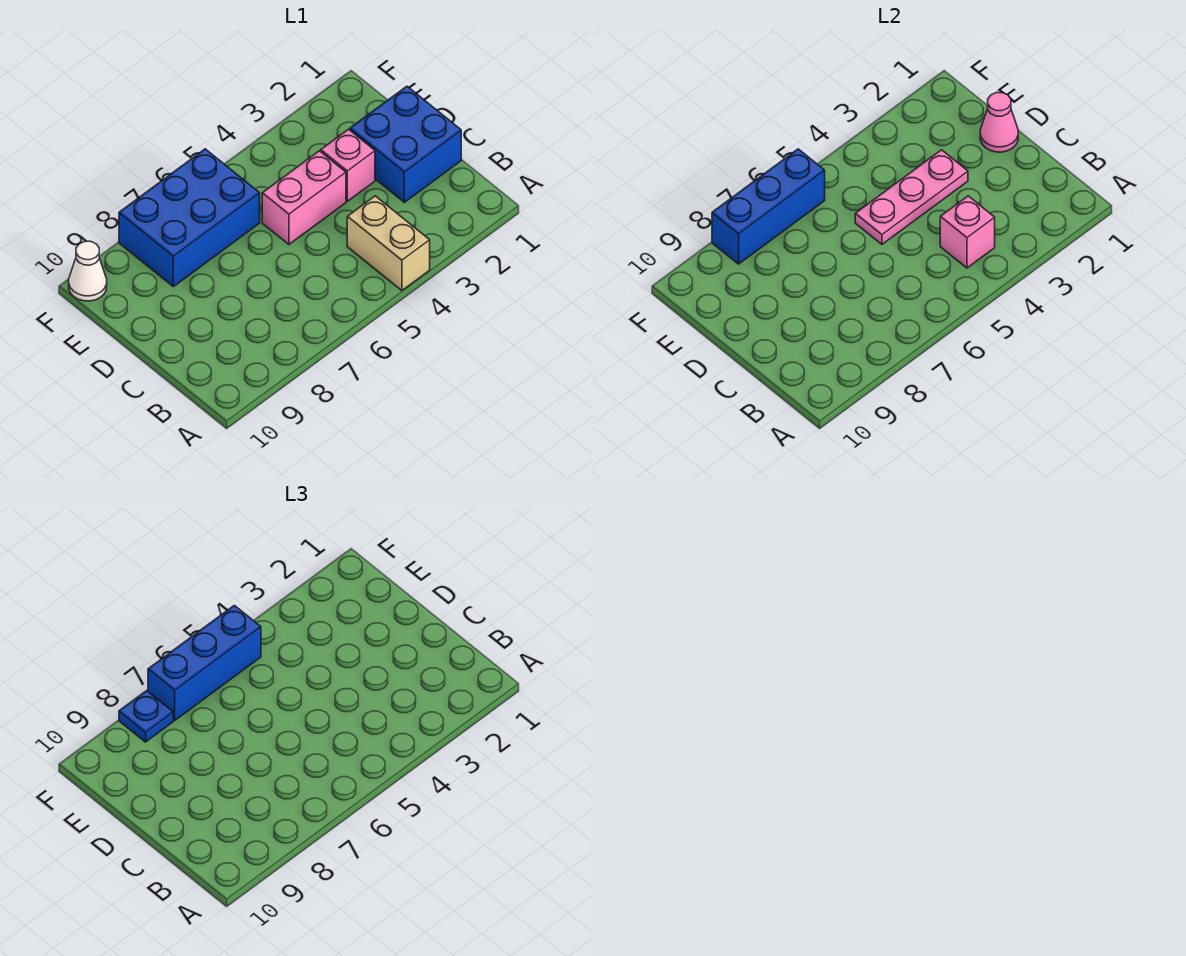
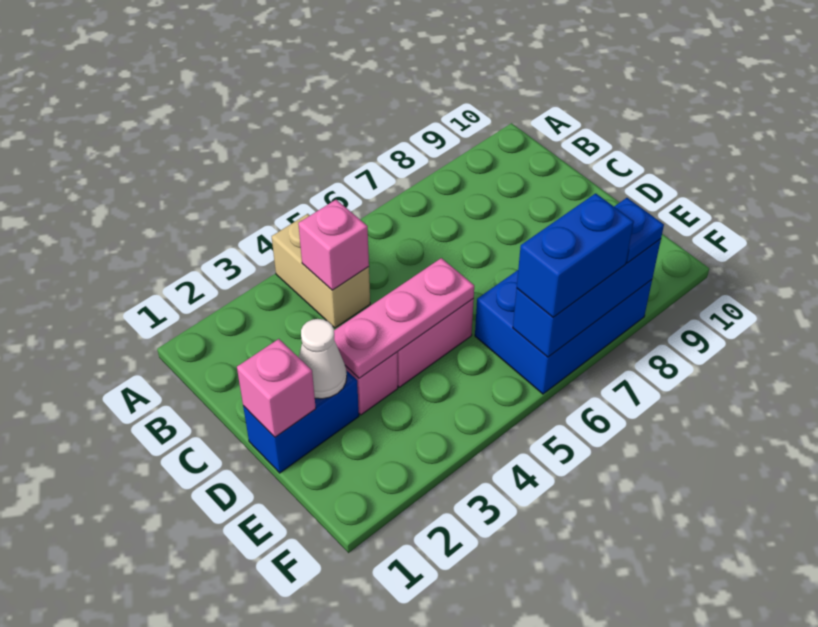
blue 2x2 brick [350,86,461,202] -> blue 1x2 brick [243,370,359,473]
pink 1x1 cone [980,92,1018,152] -> pink 1x1 brick [237,339,316,437]
blue 1x3 brick [148,605,261,720] -> blue 1x2 brick [517,193,634,317]
white 1x1 cone [69,241,107,301] -> white 1x1 cone moved to [299,319,347,399]

